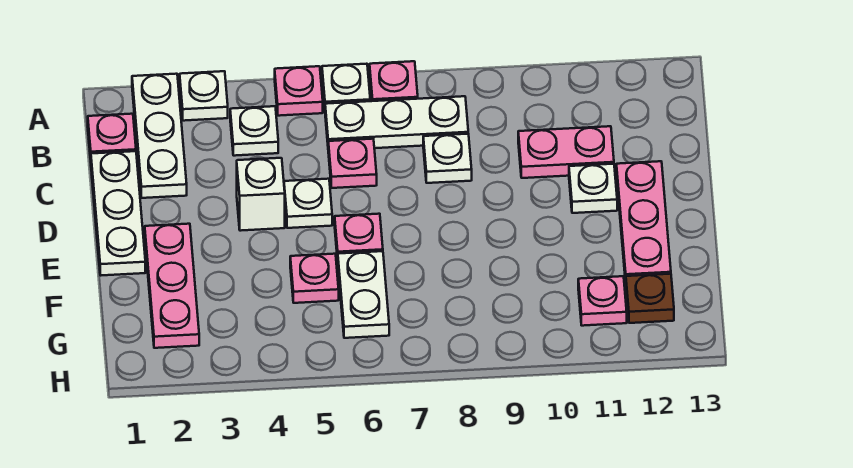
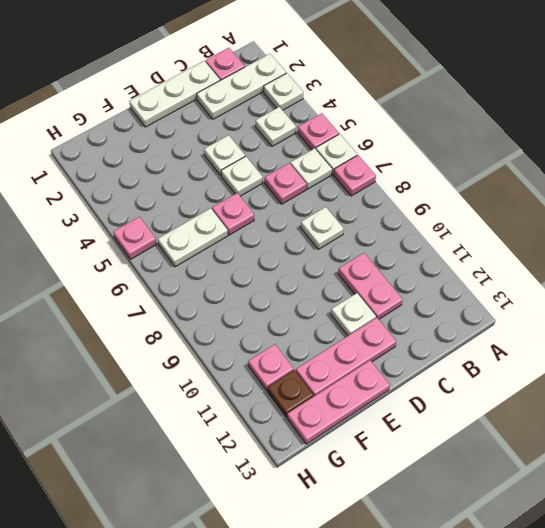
white 1x3 plate [325,96,468,148] -> white 1x1 plate [291,148,332,189]
white 1x1 brick [237,158,285,231] -> white 1x1 plate [204,135,245,175]
pink 1x3 plate [145,224,199,348] -> pink 1x3 plate moved to [287,360,390,444]
pink 1x1 plate [290,254,339,303] -> pink 1x1 plate moved to [113,217,157,259]

